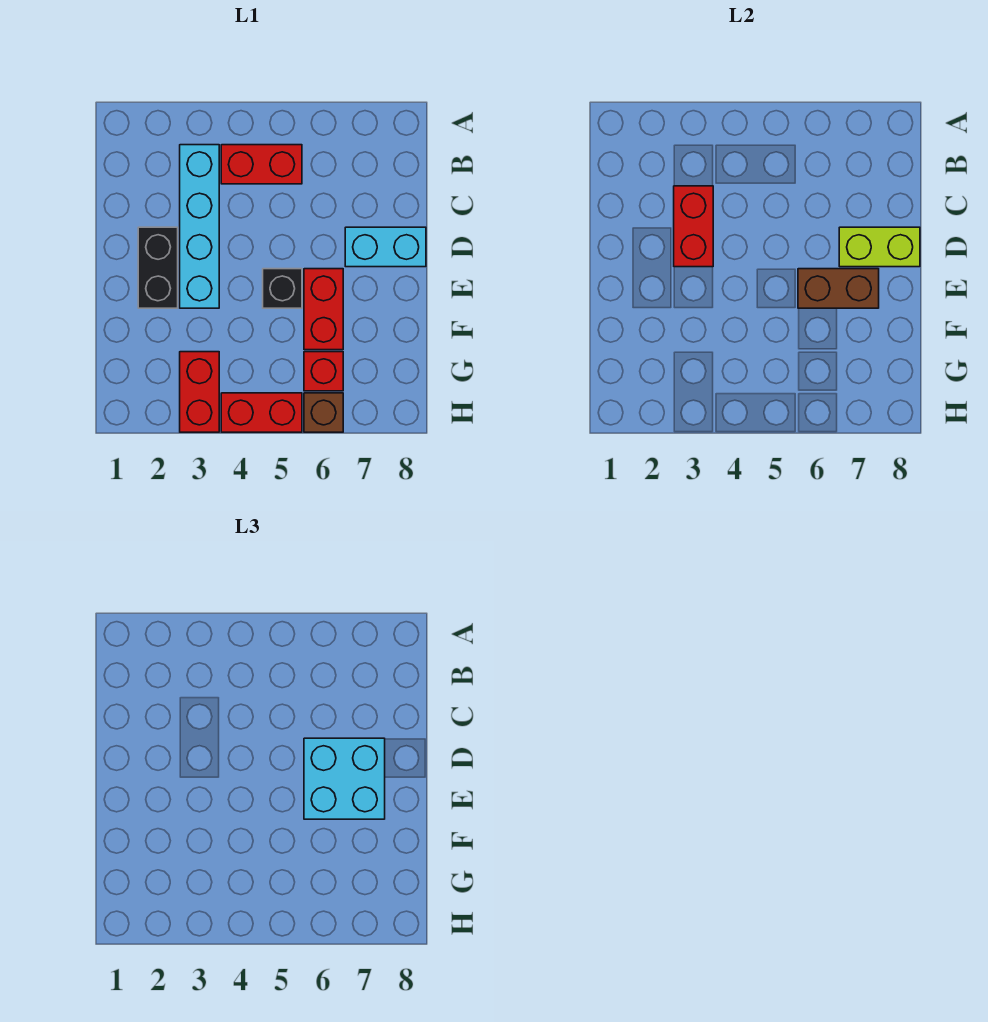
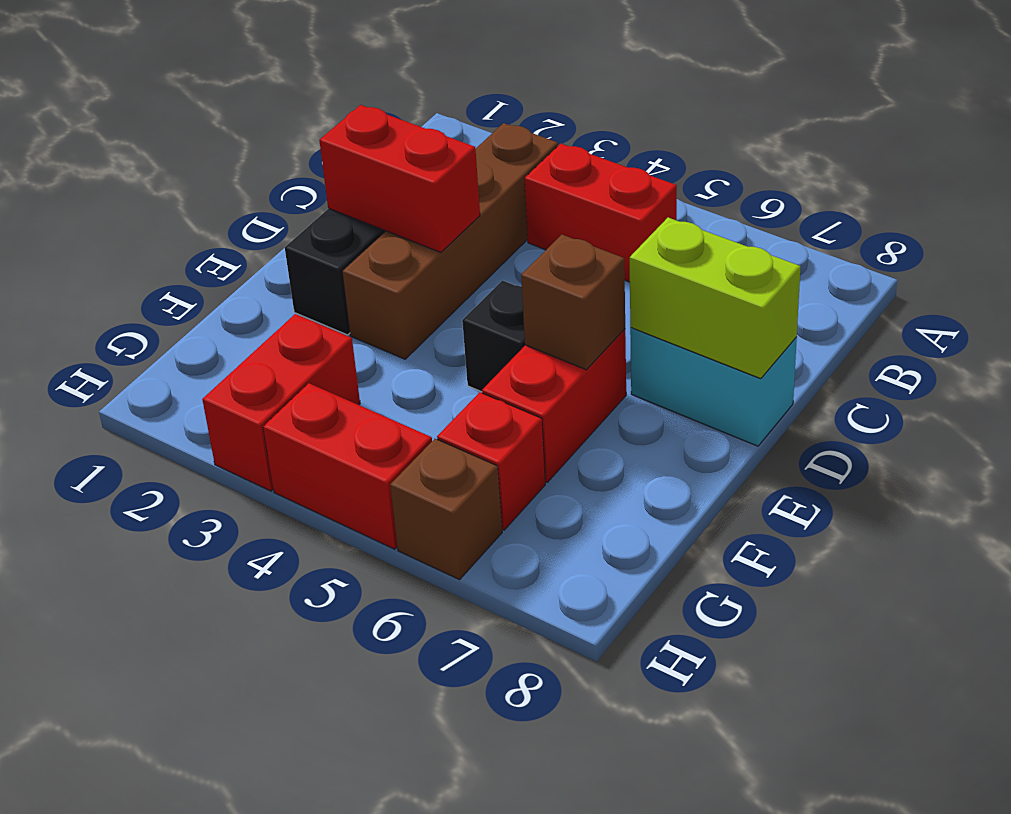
cyan 1x4 brick [180,145,219,308] -> brown 1x4 brick [342,123,558,359]
red 1x2 brick [674,186,713,267] -> red 1x2 brick turned to [319,105,480,252]
cyan 2x2 brick [304,738,385,819] -> none
brown 1x2 brick [798,269,879,308] -> brown 1x1 brick [521,235,625,370]

